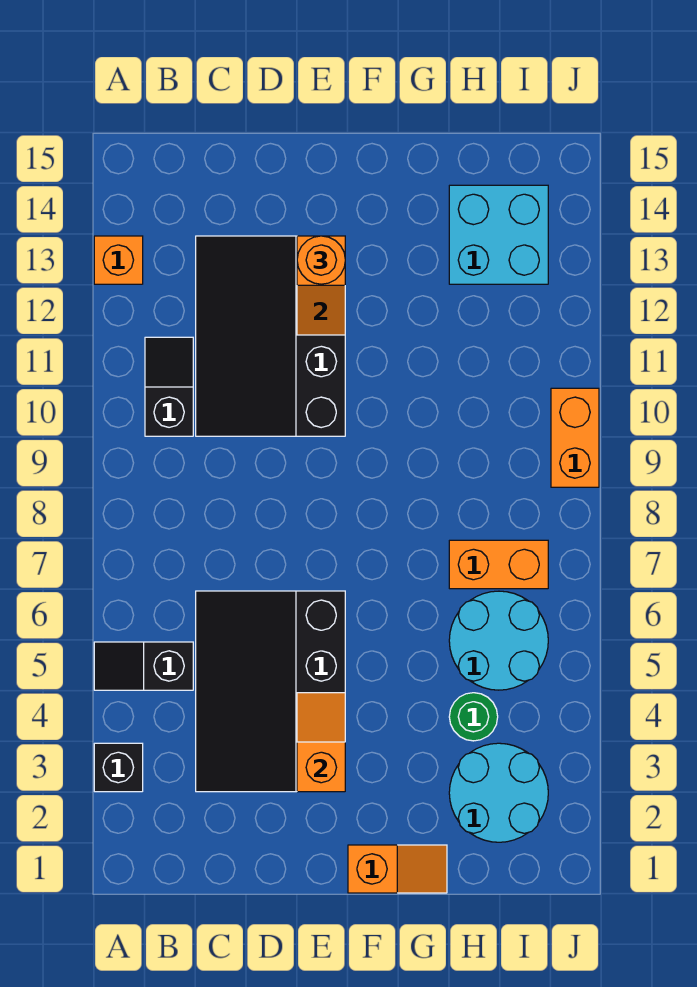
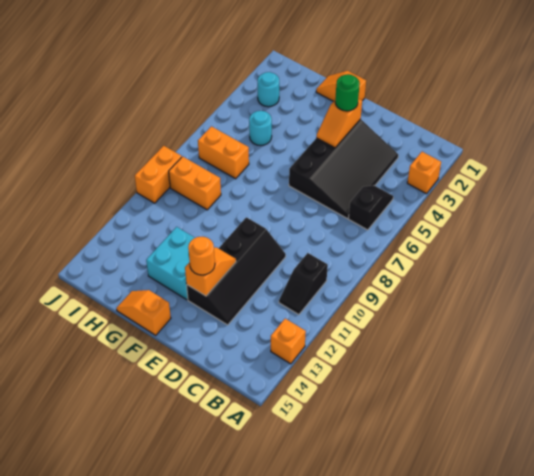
black 1x1 brick [94,743,143,792] -> orange 1x1 brick [407,152,441,194]
black 1x2 slope [94,642,193,690] -> black 1x2 slope turned to [349,186,393,230]
black 3x4 slope [196,236,345,436] -> black 2x4 slope [187,217,286,325]
none -> orange 1x2 slope [116,290,171,335]
cyan 2x2 round brick [449,743,548,842] -> cyan 1x1 round brick [258,72,279,107]
green 1x1 round brick [449,693,498,741] -> green 1x1 round brick moved to [335,74,360,111]
cyan 2x2 round brick [449,591,548,690] -> cyan 1x1 round brick [249,111,272,146]
none -> orange 1x2 brick [169,156,221,210]
cyan 2x2 brick [449,185,548,284] -> cyan 2x2 brick moved to [146,227,195,300]

